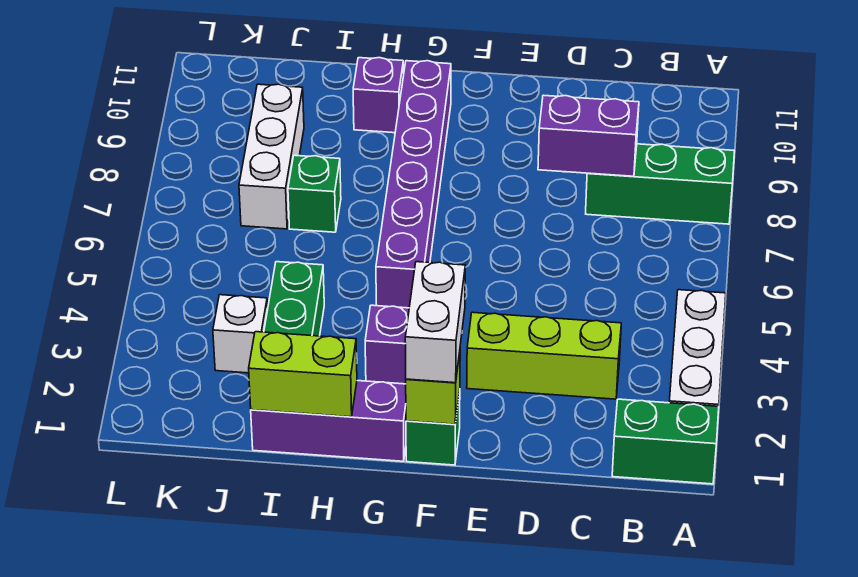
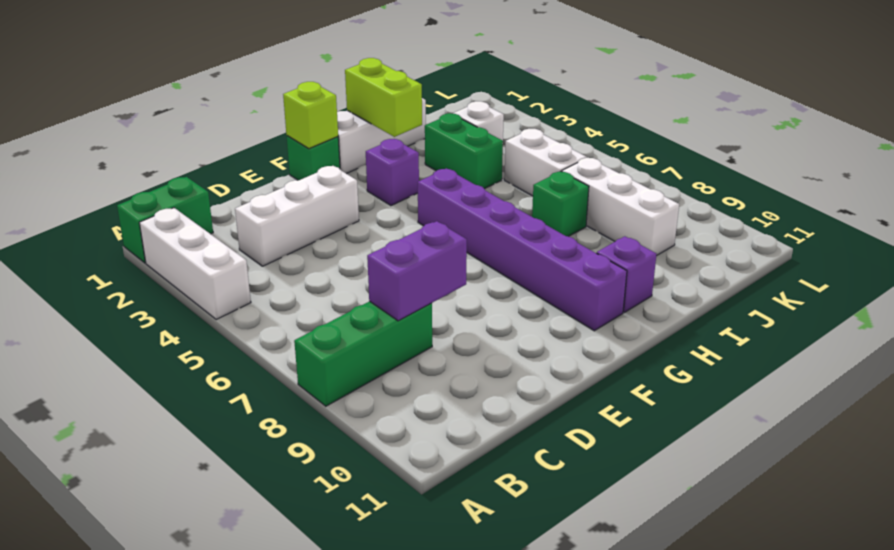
lime 1x3 brick [467,312,621,399] -> white 1x3 brick [235,166,359,266]
white 1x2 brick [405,262,465,383] -> white 1x2 brick moved to [504,129,587,196]
purple 1x3 brick [251,381,406,461] -> white 1x3 brick [337,98,426,174]
lime 1x2 brick [249,332,357,417] -> lime 1x2 brick turned to [345,58,422,137]

